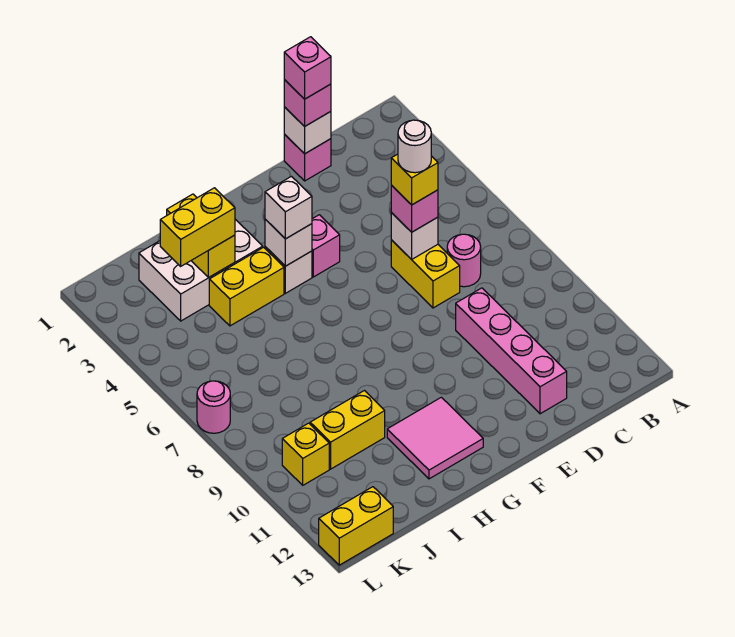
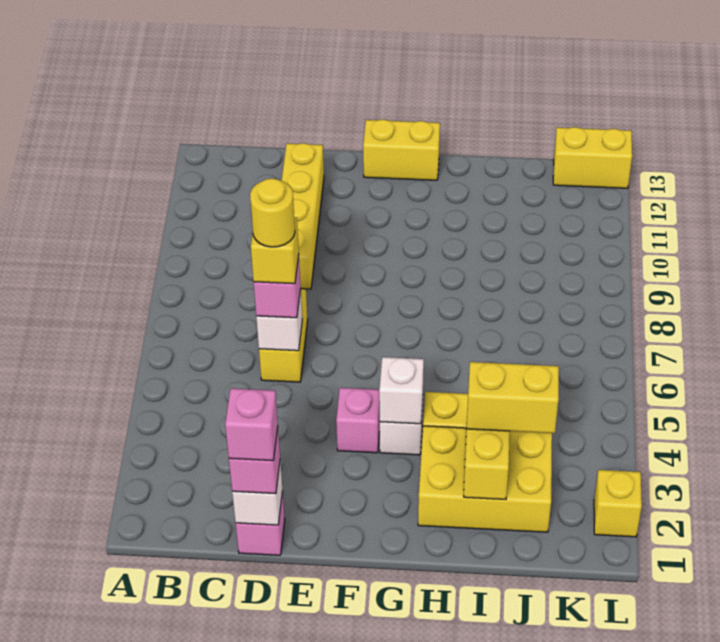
pink 1x1 round brick [447,234,481,287] -> none
white 1x1 round brick [398,120,431,173] -> yellow 1x1 round brick [250,178,295,247]
pink 1x4 brick [456,288,567,414] -> yellow 1x4 brick [281,143,324,289]
white 1x1 brick [265,176,312,239] -> none
pink 2x2 tile [387,397,483,479] -> none
white 2x3 brick [139,219,263,321] -> yellow 2x3 brick [418,426,552,532]
yellow 1x2 brick [310,391,385,469] -> yellow 1x2 brick moved to [363,119,440,180]
yellow 1x1 brick [282,423,329,485] -> yellow 1x1 brick moved to [594,470,642,537]
pink 1x1 round brick [197,381,230,433] -> none

